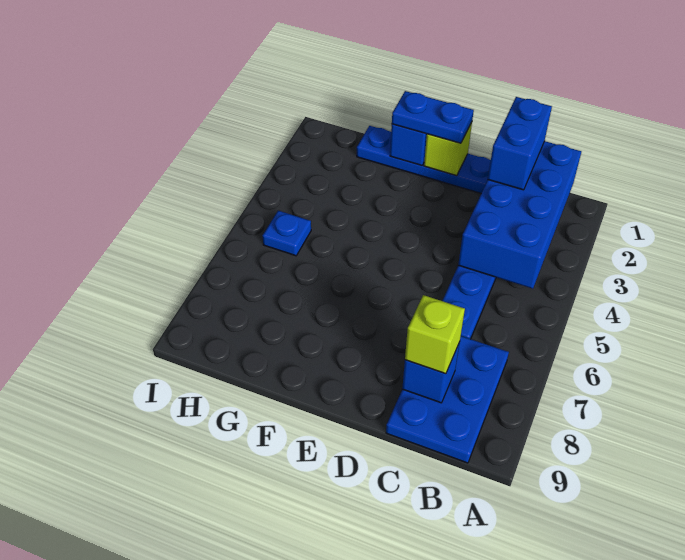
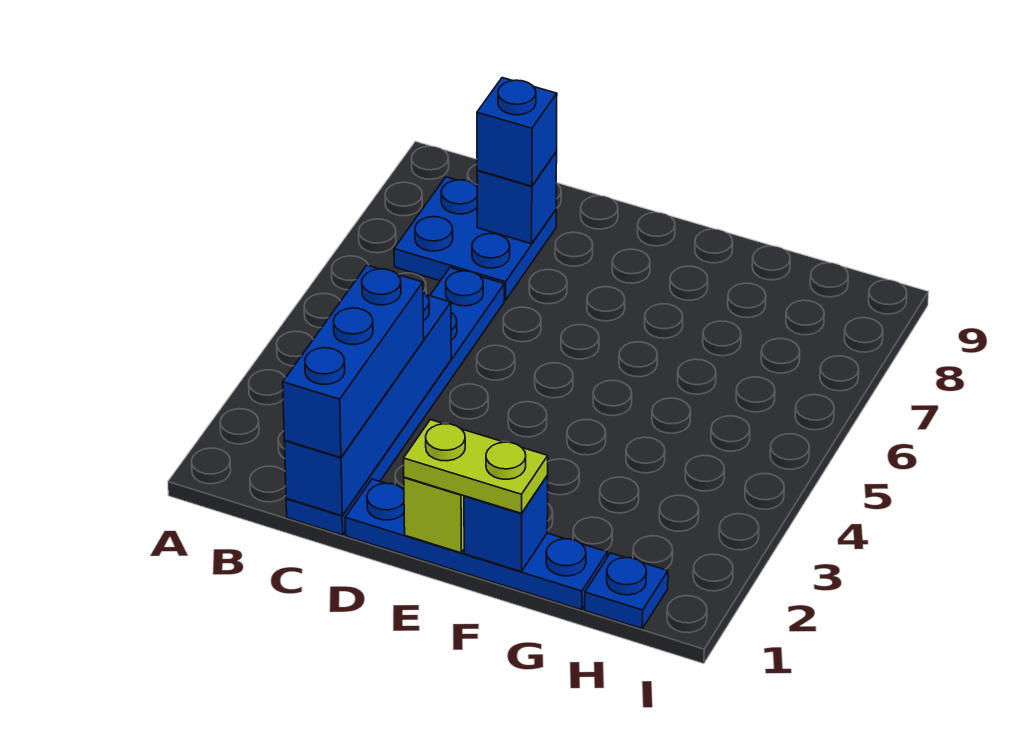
blue 2x4 brick [458,141,581,289] -> blue 1x4 brick [284,293,451,516]
blue 2x3 plate [386,336,509,463] -> blue 2x2 plate [394,177,556,300]
blue 1x2 brick [488,97,552,190] -> blue 1x3 brick [283,266,424,458]
lime 1x1 brick [405,295,465,374] -> blue 1x1 brick [477,78,557,186]
blue 1x2 plate [392,91,474,143] -> lime 1x2 plate [404,420,548,513]
blue 1x1 plate [263,211,311,256] -> blue 1x1 plate moved to [585,553,668,628]

